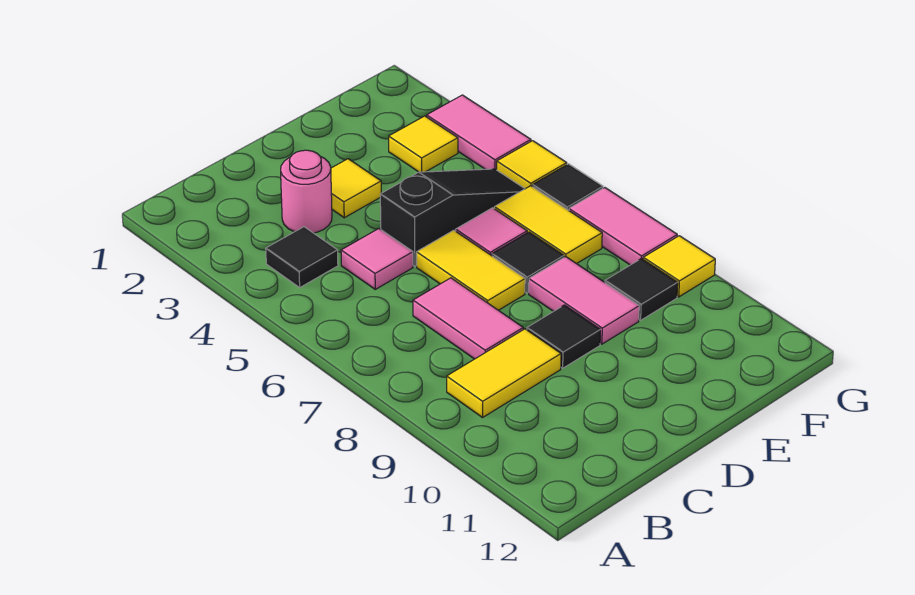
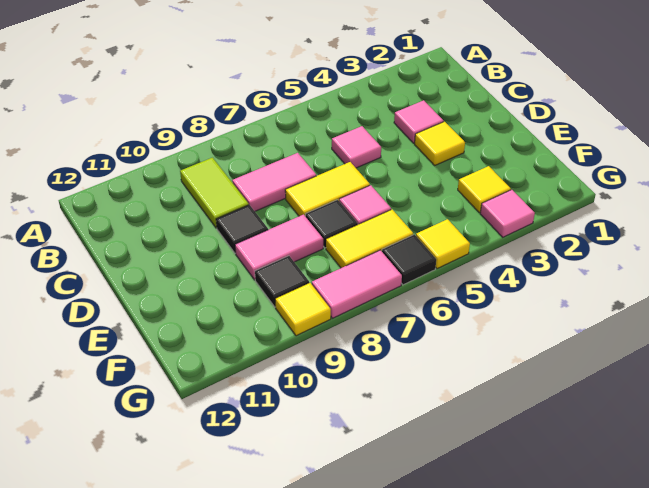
black 1x1 tile [266,227,338,287] -> none
yellow 1x2 tile [447,329,561,417] -> lime 1x2 tile [180,158,249,228]
pink 1x1 round brick [281,150,332,233] -> pink 1x1 tile [394,100,444,143]
black 1x3 slope [380,169,525,266] -> none
pink 1x2 tile [427,95,531,170] -> pink 1x1 tile [480,190,535,237]

